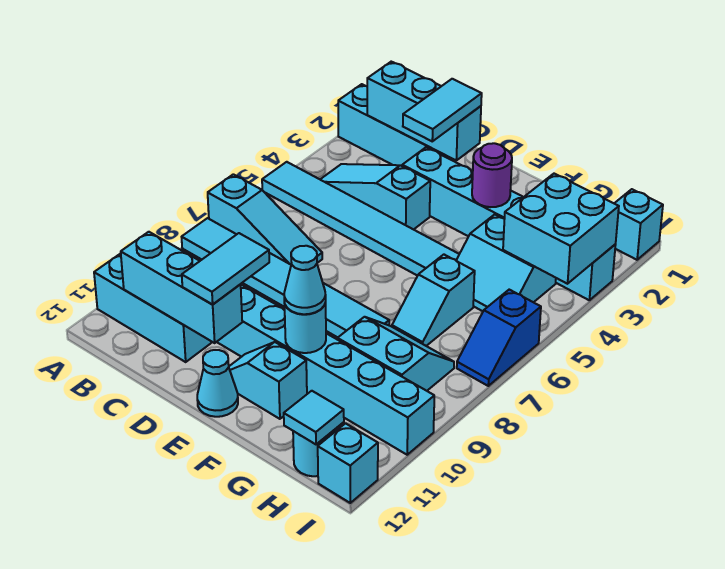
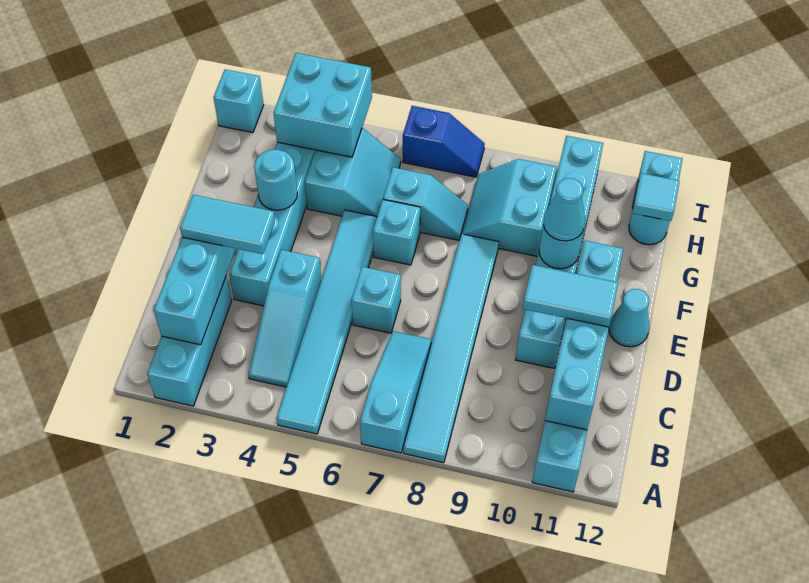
none -> cyan 1x1 brick [351,267,401,333]
purple 1x1 round brick [472,143,512,207] -> cyan 1x1 round brick [254,150,297,210]
none -> cyan 1x1 brick [373,200,420,265]

